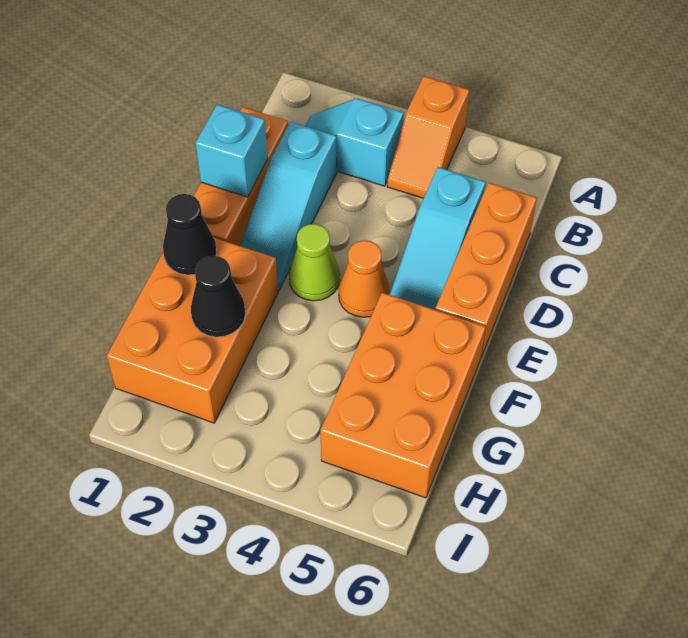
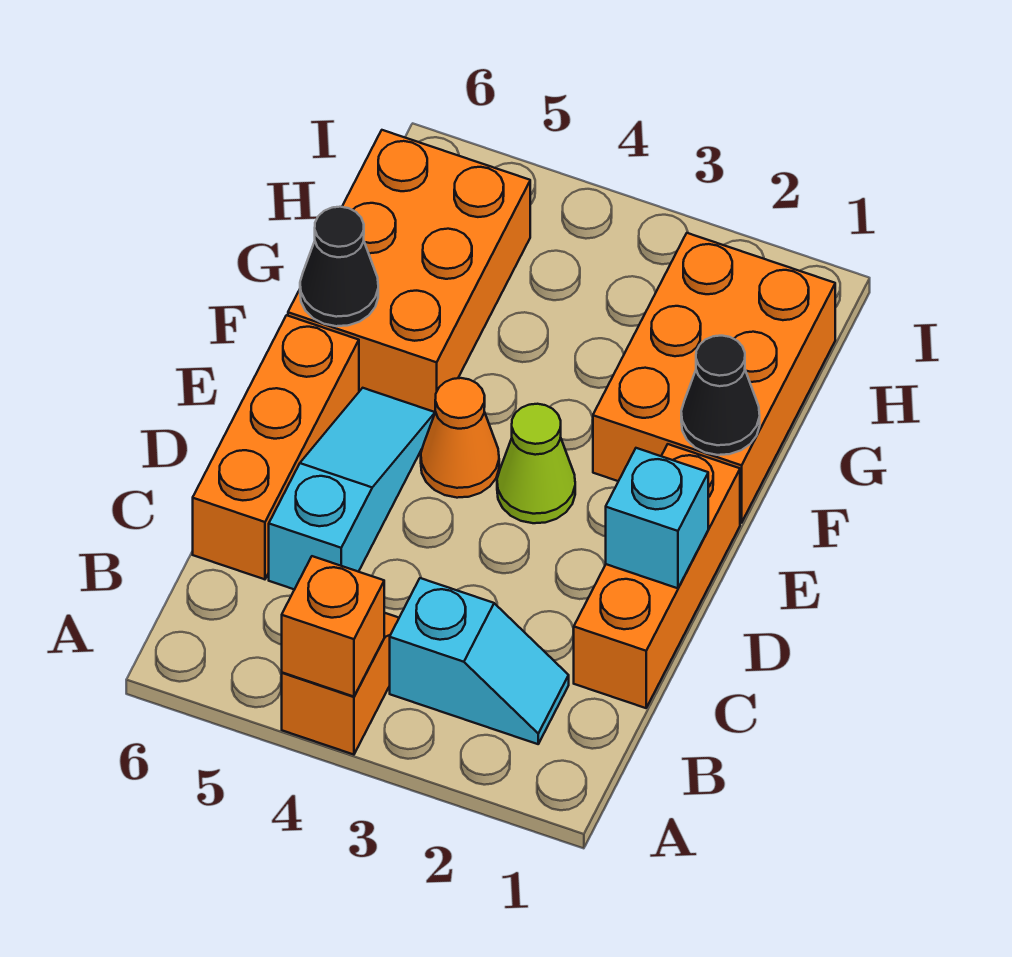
none -> orange 1x1 brick [282,556,384,697]
cyan 1x3 slope [240,122,337,291] -> none
black 1x1 cone [191,256,245,337] -> black 1x1 cone moved to [300,207,378,326]

